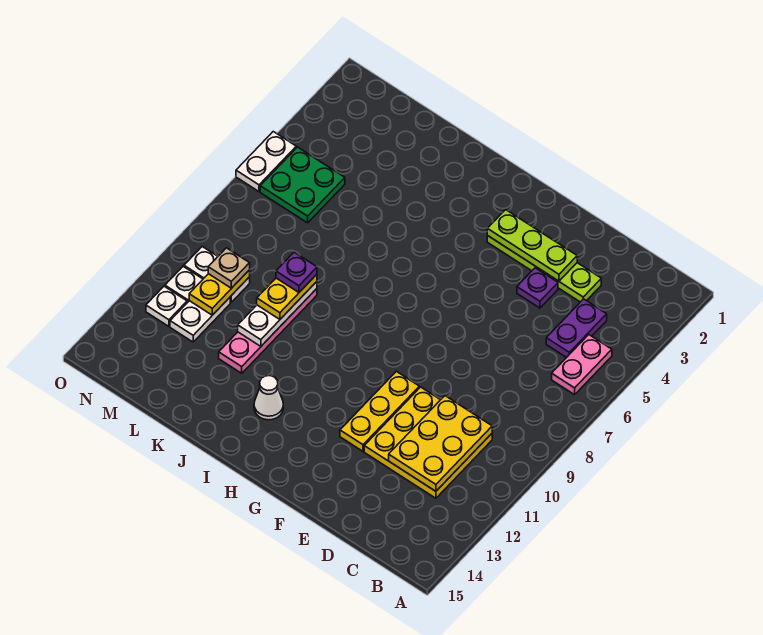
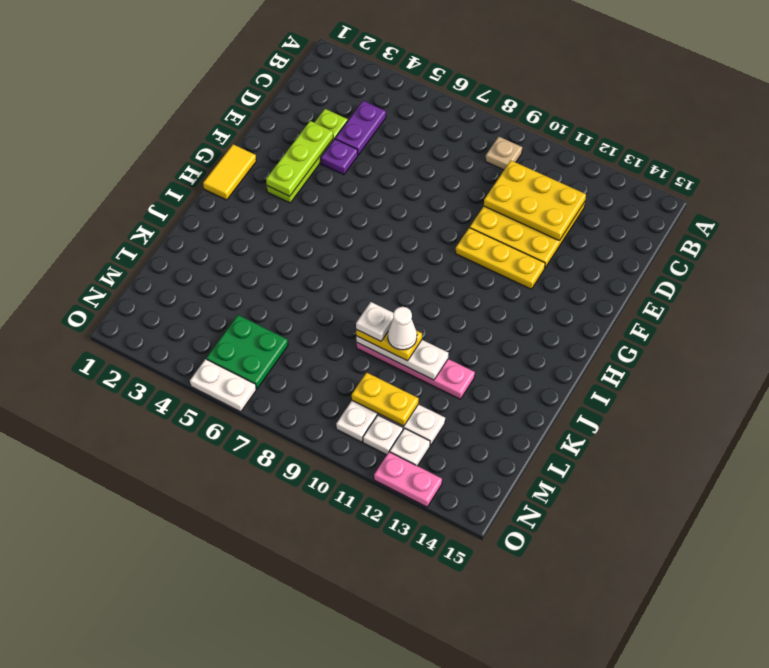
pink 1x2 plate [552,335,612,395] -> pink 1x2 plate moved to [374,452,442,507]
purple 1x2 plate [546,299,607,358] -> purple 1x2 plate turned to [335,101,386,155]
none -> yellow 1x2 tile [203,144,256,200]
white 1x1 cone [254,376,283,420] -> white 1x1 cone moved to [388,307,417,350]
purple 1x1 plate [276,252,317,292] -> white 1x1 plate [356,302,394,341]
tan 1x1 plate [208,248,250,288] -> tan 1x1 plate moved to [485,137,522,170]

